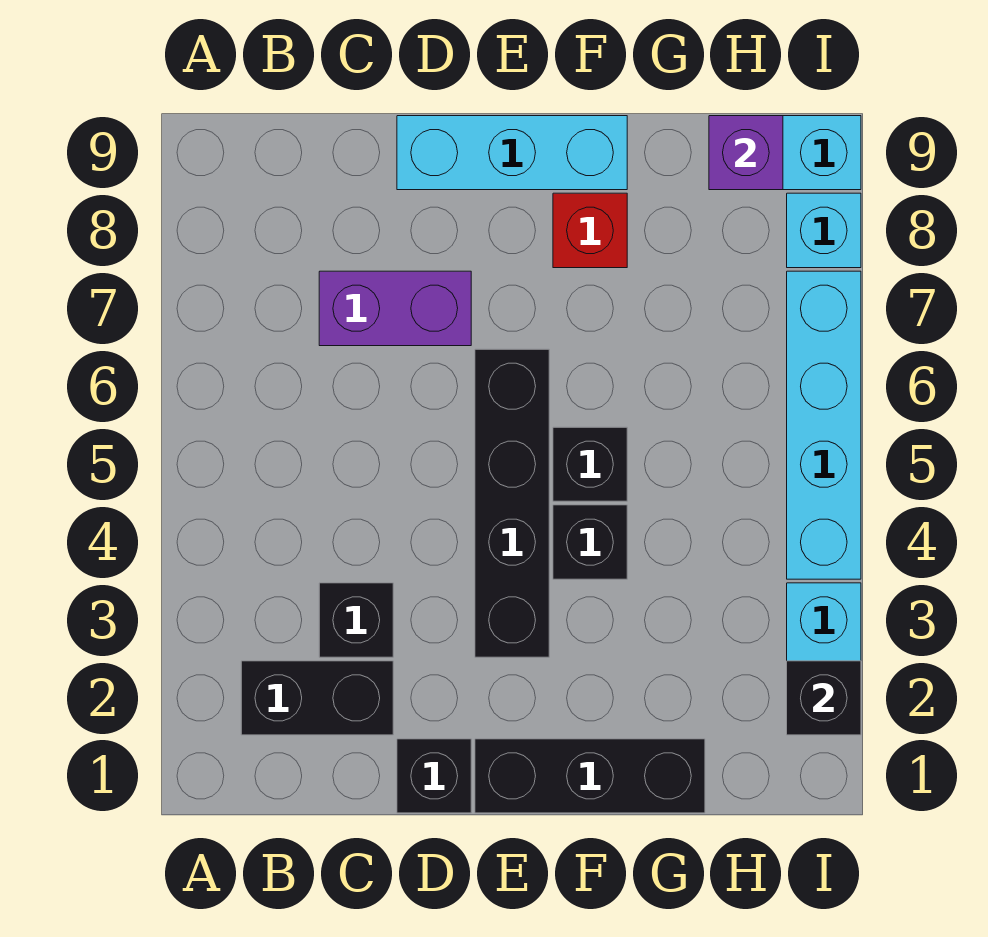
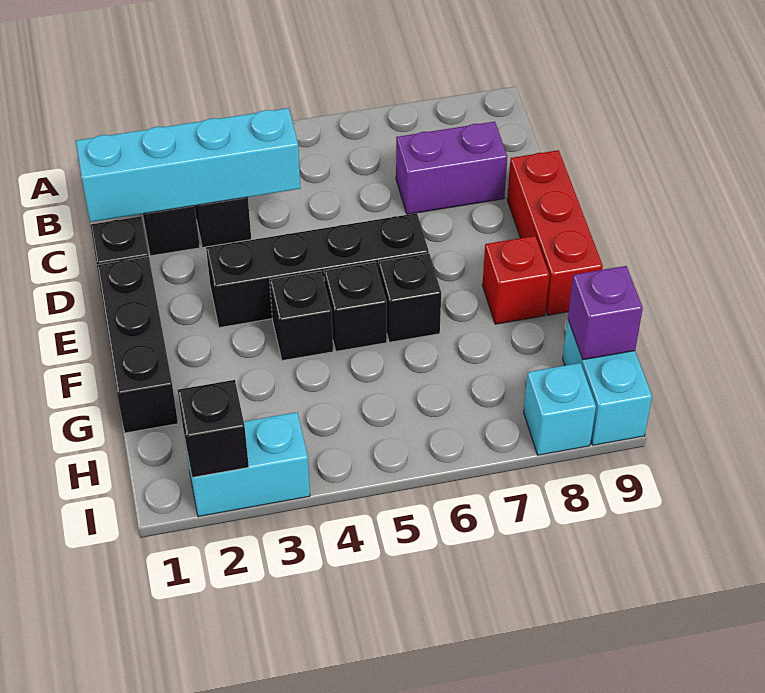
purple 1x2 brick [319,271,471,346] -> purple 1x2 brick turned to [396,122,507,214]
cyan 1x3 brick [397,116,627,190] -> red 1x3 brick [507,150,603,315]
none -> black 1x1 brick [378,253,441,342]
cyan 1x4 brick [787,271,861,579] -> cyan 1x4 brick moved to [76,108,300,222]

